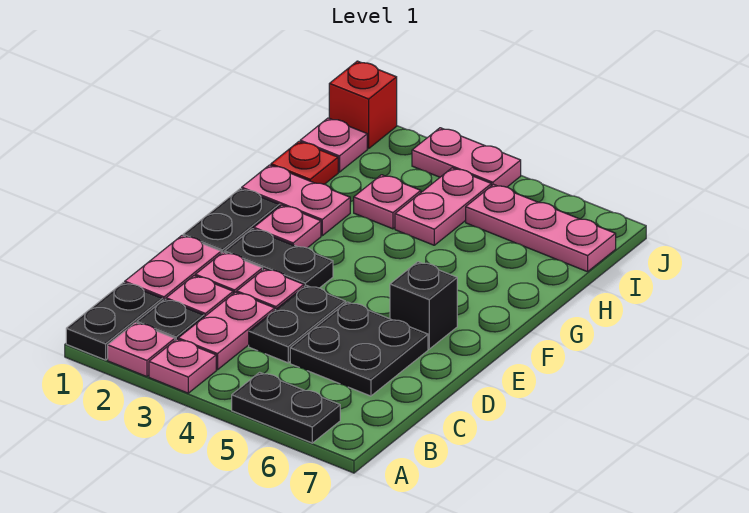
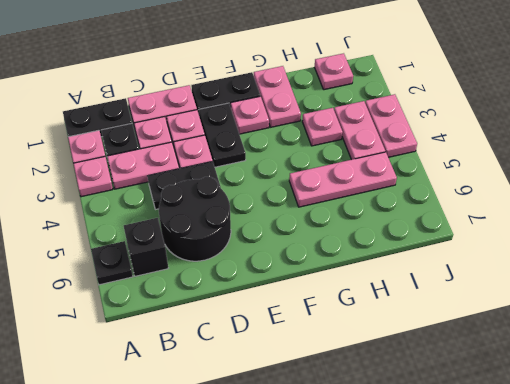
black 1x2 plate [232,372,340,443] -> black 1x1 plate [91,241,133,285]
black 2x2 plate [290,302,428,396] -> black 2x2 round brick [159,177,231,261]
black 1x1 brick [390,262,457,349] -> black 1x1 brick moved to [124,218,168,276]
red 1x1 plate [271,142,338,184] -> none
pink 1x2 plate [395,168,491,245] -> pink 1x2 plate turned to [334,101,385,160]
pink 1x3 plate [466,184,616,272] -> pink 1x3 plate turned to [289,152,397,207]
red 1x1 brick [329,61,397,148] -> none

